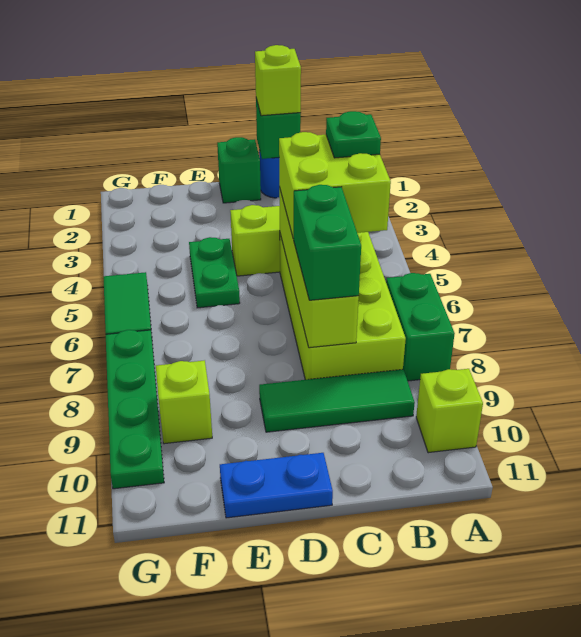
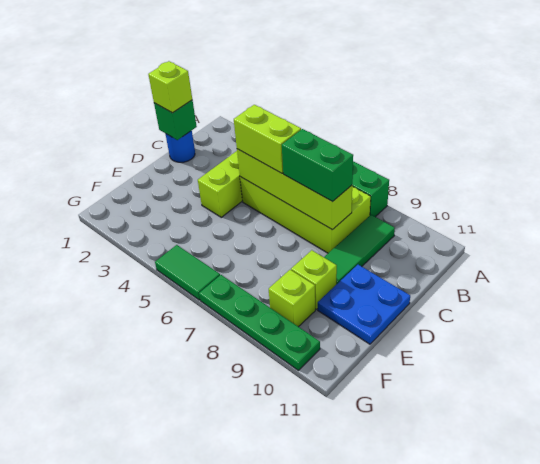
lime 1x1 brick [416,369,483,453] -> lime 1x1 brick moved to [291,250,337,309]
lime 2x2 brick [279,132,391,238] -> lime 1x2 brick [234,105,301,173]
green 1x1 plate [326,111,381,158] -> none
green 1x1 brick [217,137,261,203] -> none
blue 1x2 plate [220,453,333,518] -> blue 2x2 plate [318,265,410,344]
green 1x2 plate [189,237,240,308] -> none

